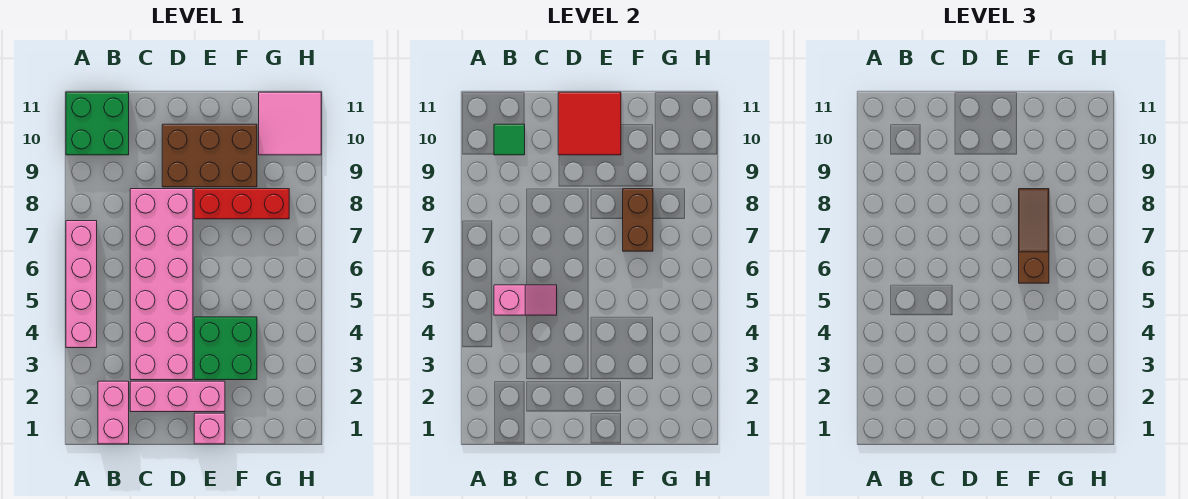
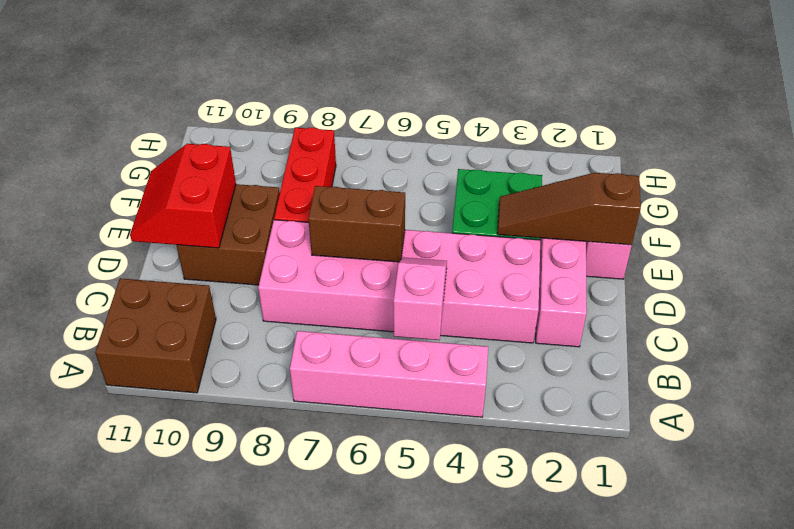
green 2x2 brick [66,92,129,155] -> brown 2x2 brick [95,278,216,393]
pink 1x2 brick [98,381,129,444] -> none
green 1x1 tile [494,124,525,155] -> none
brown 2x3 brick [162,124,257,187] -> brown 2x2 brick [177,184,280,285]
red 2x2 tile [558,92,621,155] -> red 2x2 slope [130,144,236,248]
brown 1x3 slope [1019,189,1049,283] -> brown 1x3 slope moved to [497,173,641,245]
brown 1x2 brick [623,189,653,251] -> brown 1x2 brick moved to [308,186,405,262]
pink 2x2 tile [259,92,321,155] -> none

